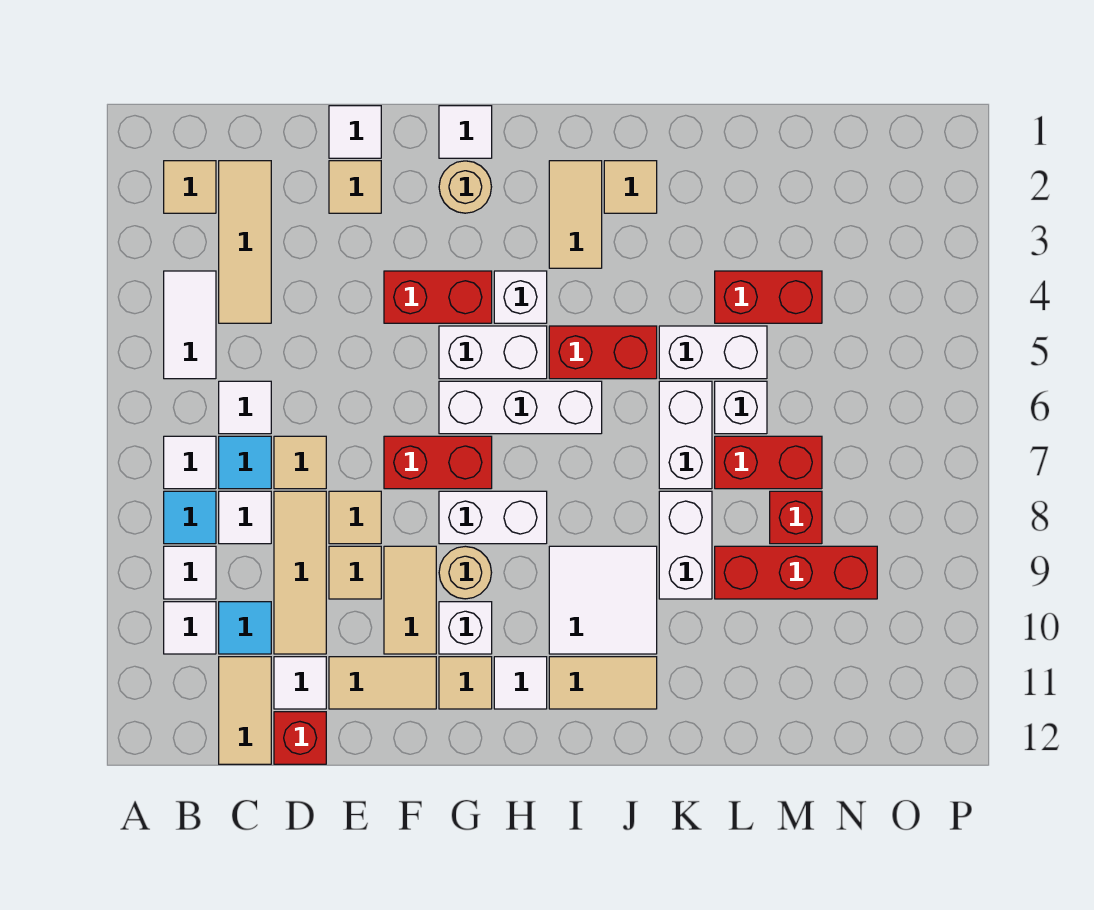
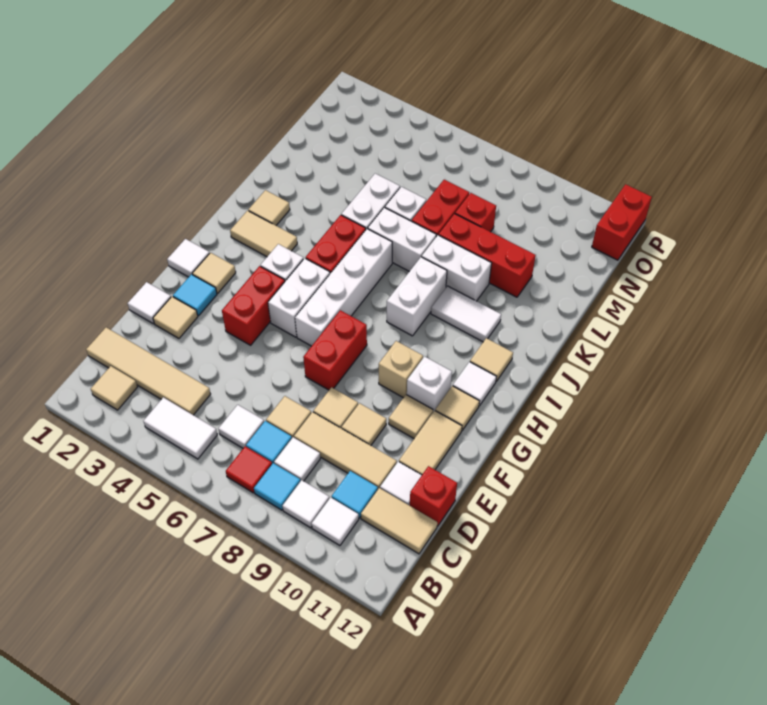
white 1x1 tile [164,436,216,489] -> red 1x1 tile [226,446,272,493]
tan 1x3 tile [219,161,271,323] -> tan 1x4 tile [86,327,210,415]
none -> cyan 1x1 tile [173,274,217,316]
tan 1x2 tile [384,546,436,654] -> tan 1x1 tile [389,395,433,438]
tan 1x1 round brick [439,161,491,213] -> tan 1x1 tile [192,253,236,293]
white 1x3 brick [439,381,602,434] -> white 1x4 brick [295,229,392,346]
white 1x2 brick [439,491,547,544] -> white 1x2 brick moved to [387,257,447,336]
tan 1x1 round brick [439,546,492,599] -> tan 1x1 brick [379,341,423,398]
white 2x2 tile [549,546,657,654] -> white 1x2 tile [431,286,501,342]
tan 1x2 tile [549,657,657,709] -> tan 1x1 tile [470,338,513,381]
red 1x2 brick [715,271,822,323] -> red 1x2 brick moved to [592,184,652,260]
red 1x3 brick [715,546,877,599] -> red 1x3 brick turned to [439,214,536,297]

